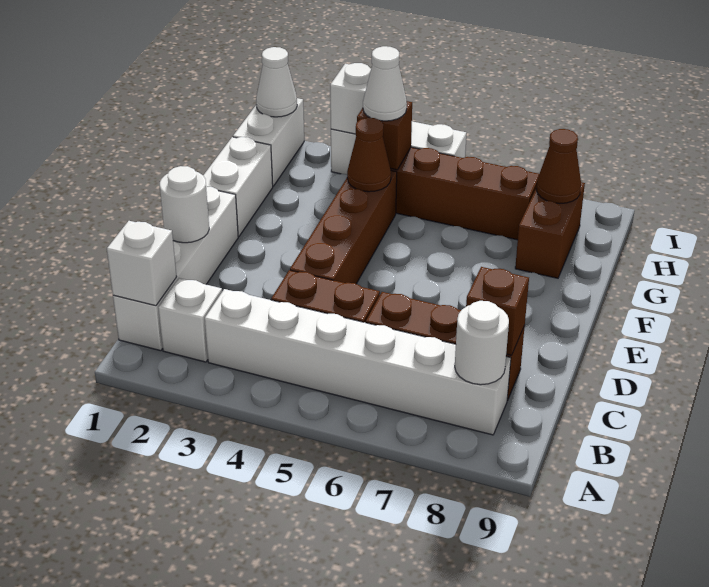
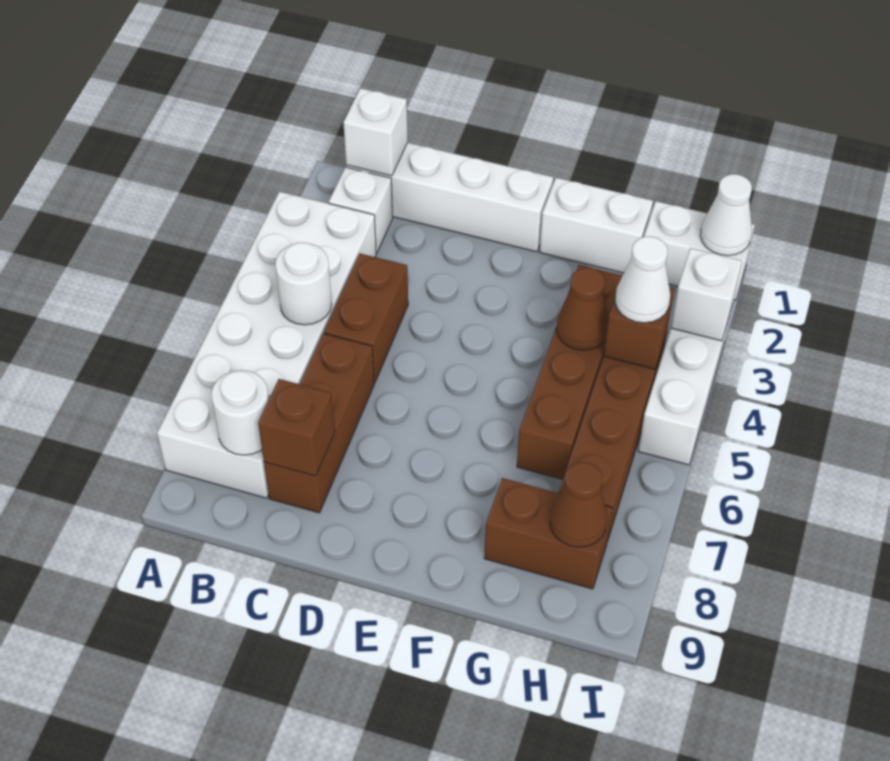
white 1x6 brick [205,289,511,435] -> white 2x6 brick [157,192,376,498]
white 1x1 round brick [160,166,209,243] -> white 1x1 round brick moved to [275,243,332,325]
brown 1x4 brick [290,171,397,284] -> brown 1x4 brick turned to [517,265,623,479]

